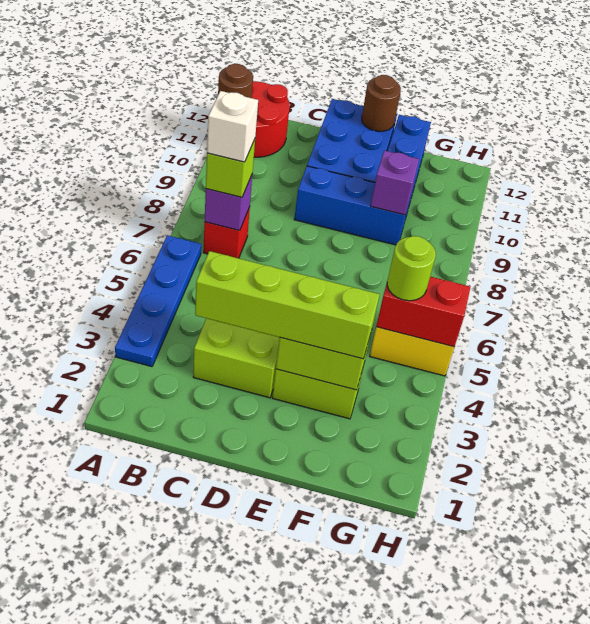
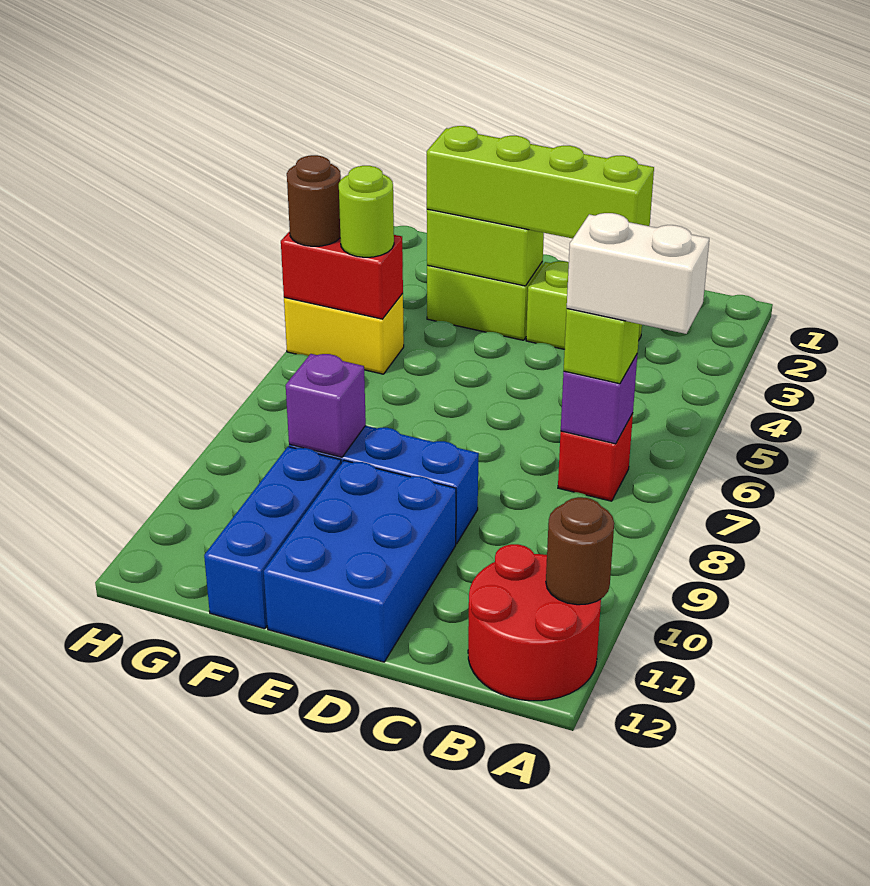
blue 1x4 plate [115,235,201,367] -> none
white 1x1 brick [207,91,258,162] -> white 1x2 brick [567,213,709,334]
brown 1x1 round brick [362,75,401,131] -> brown 1x1 round brick moved to [287,155,341,246]

